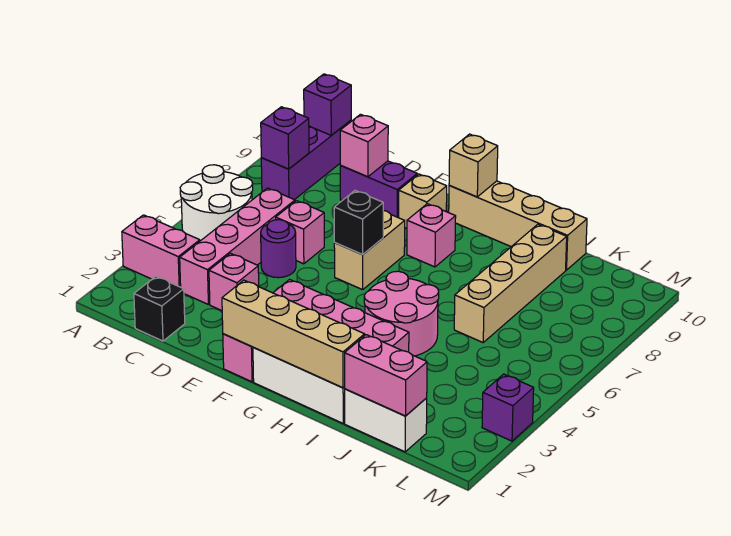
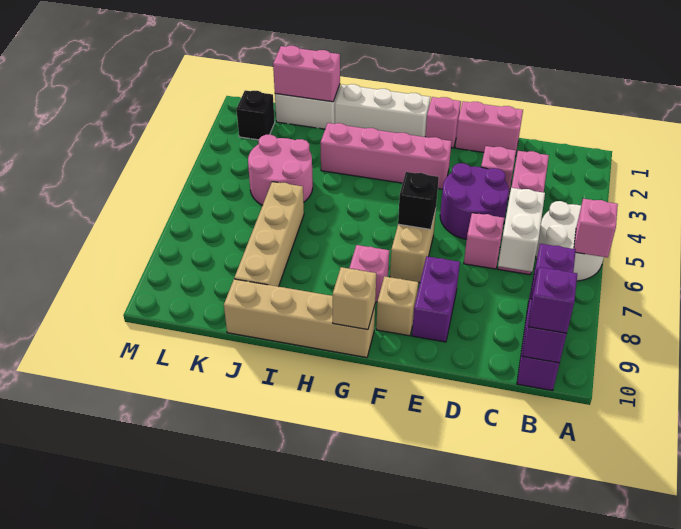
pink 1x2 brick [122,215,200,287] -> pink 1x2 brick moved to [455,101,523,156]
black 1x1 brick [134,276,185,341] -> black 1x1 brick moved to [237,90,275,140]
none -> white 1x2 brick [498,188,545,272]
purple 1x1 round brick [261,220,296,278] -> purple 2x2 round brick [440,163,509,239]
purple 1x2 brick [340,161,417,218] -> purple 1x2 brick turned to [412,256,460,342]
pink 1x1 brick [340,114,388,177] -> pink 1x1 brick moved to [574,198,618,258]
tan 1x4 brick [222,280,365,388] -> none
pink 2x2 round brick [364,271,439,356] -> pink 2x2 round brick moved to [248,135,313,205]
purple 1x1 brick [482,374,534,441] -> purple 1x1 brick moved to [528,267,577,334]

